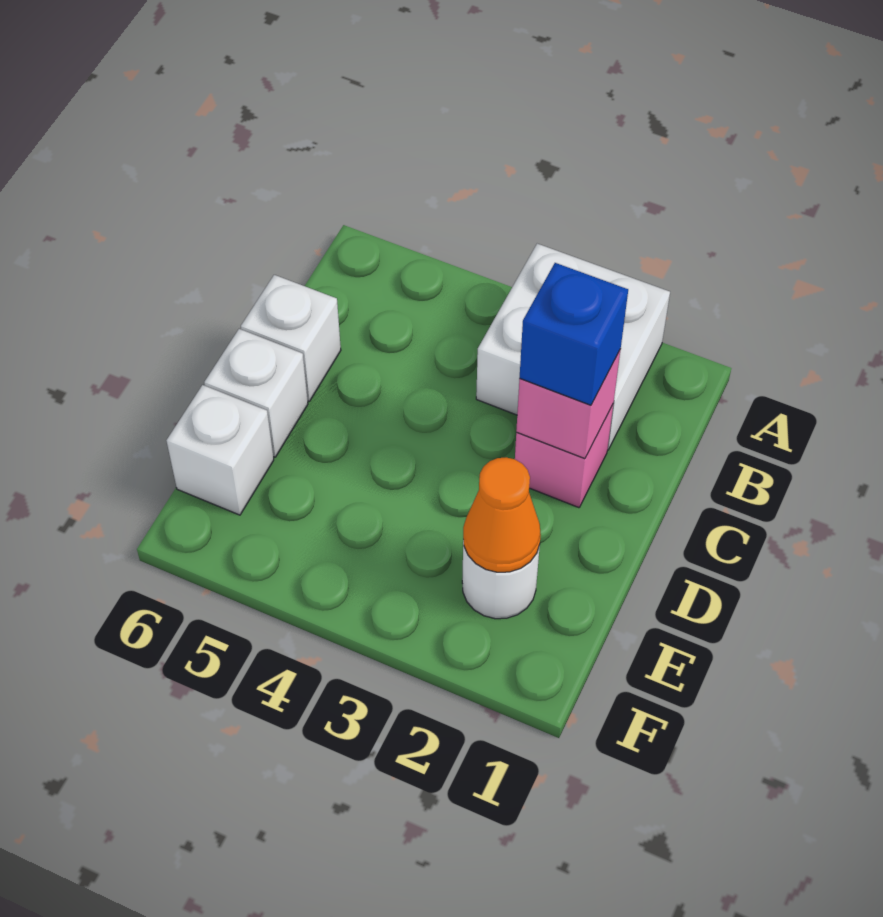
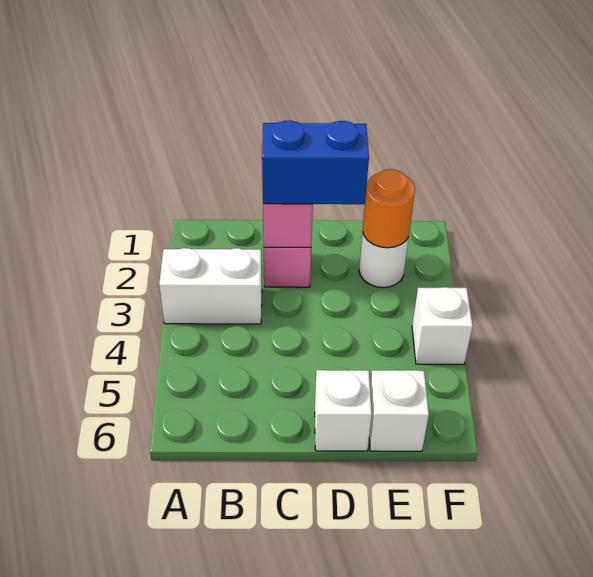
white 2x2 brick [476,244,670,450] -> white 1x2 brick [159,248,262,324]
blue 1x1 brick [520,263,628,405] -> blue 1x2 brick [262,121,369,204]
white 1x1 brick [241,275,341,402] -> white 1x1 brick moved to [412,287,473,364]
orange 1x1 cone [463,457,541,572] -> orange 1x1 round brick [363,169,415,248]

